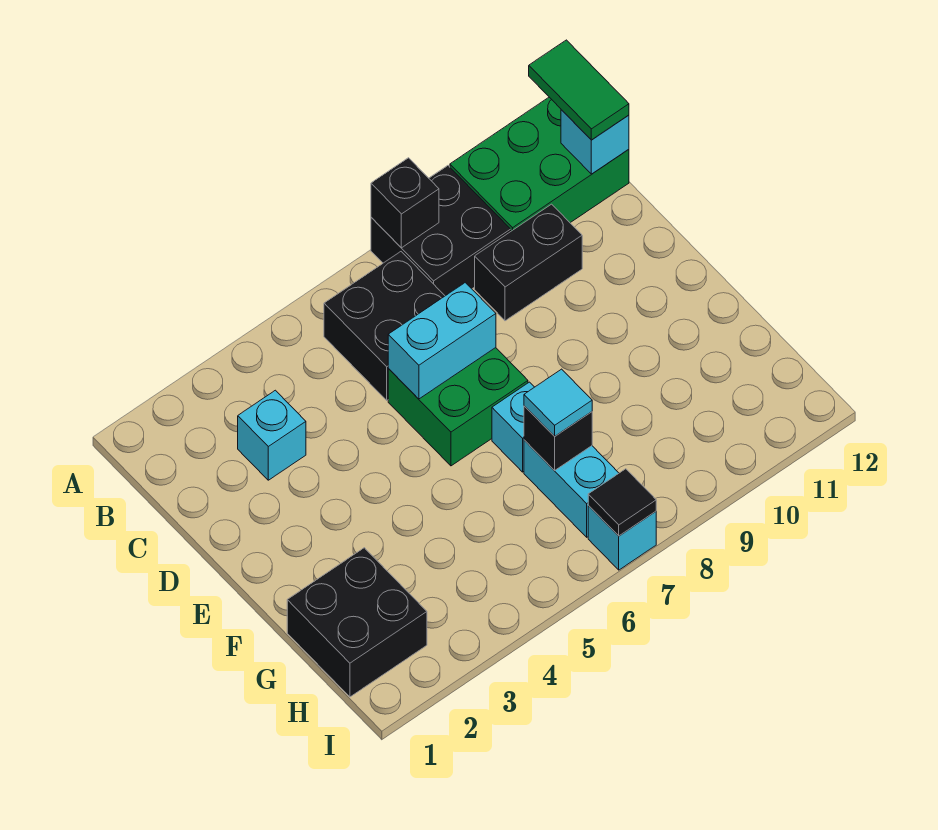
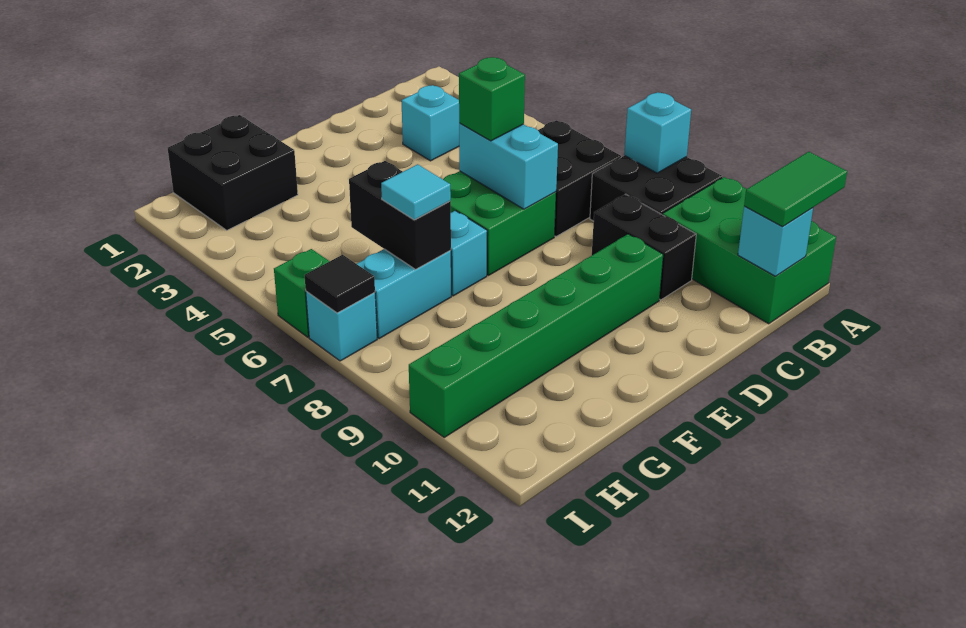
black 1x1 brick [371,158,439,248] -> cyan 1x1 brick [624,92,691,173]
none -> green 1x1 brick [459,57,525,141]
none -> green 1x6 brick [409,234,663,437]
black 1x1 brick [524,406,592,471] -> black 1x2 brick [349,161,451,269]
none -> green 1x1 brick [274,249,329,337]

